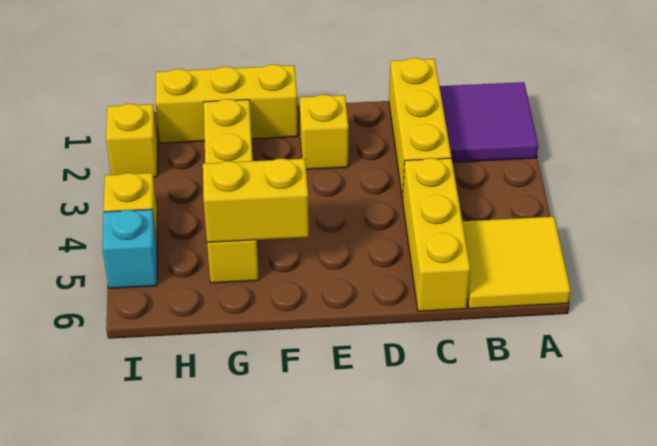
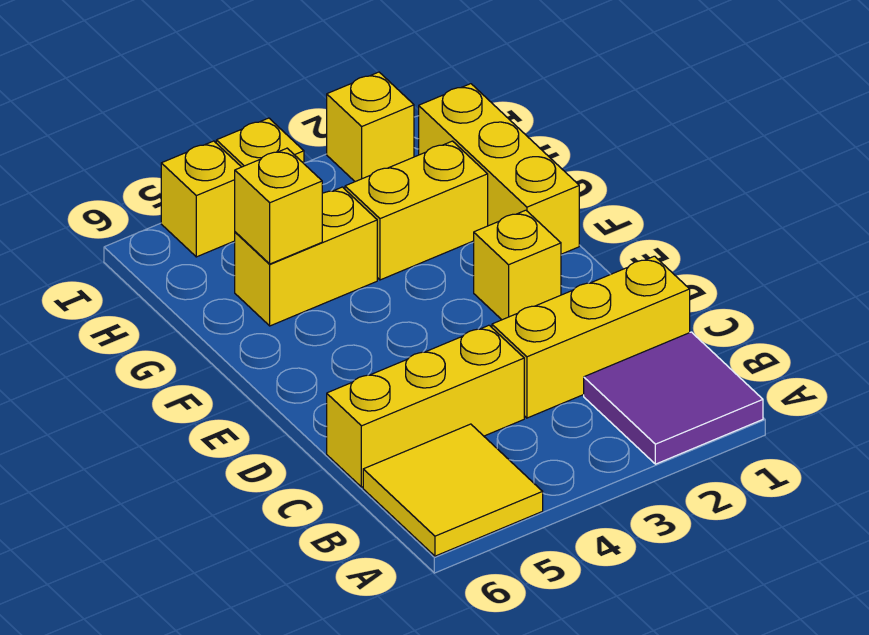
yellow 1x2 brick [203,159,309,242] -> yellow 1x1 brick [235,148,322,264]
cyan 1x1 brick [102,209,157,288] -> yellow 1x1 brick [161,141,241,257]

